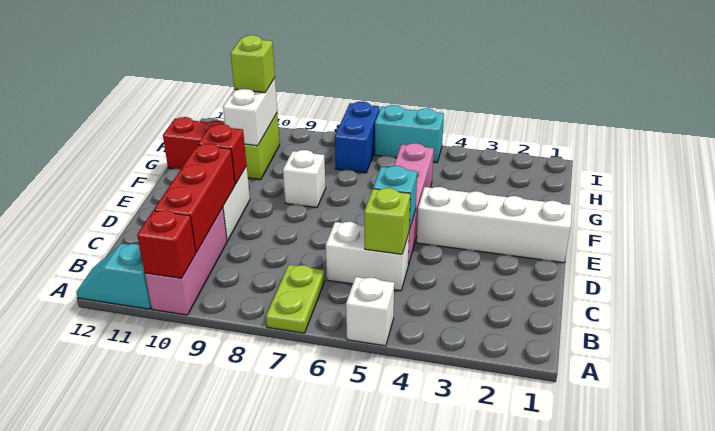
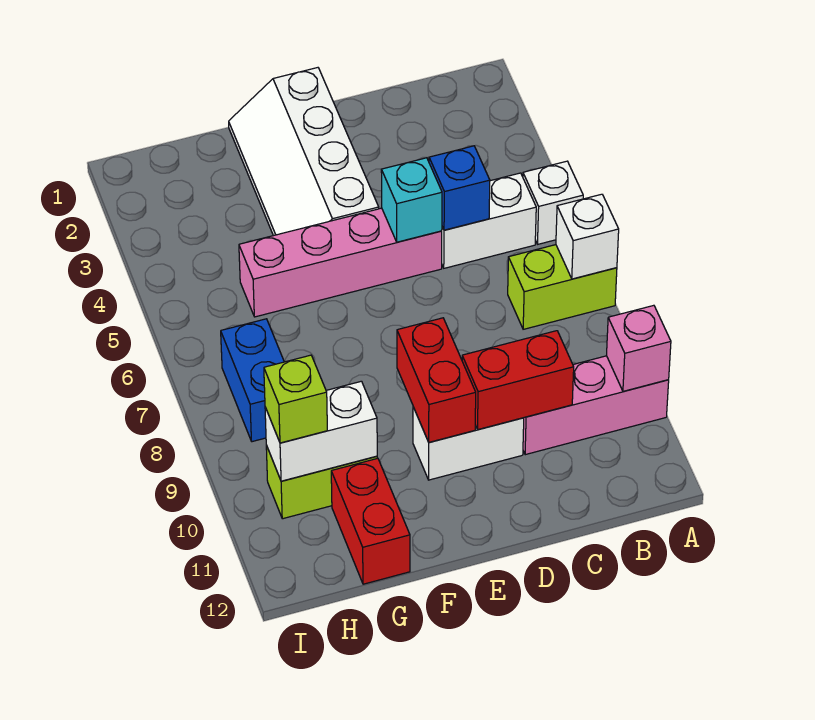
lime 1x2 plate [266,265,325,333] -> lime 1x2 brick [508,245,617,329]
red 1x1 brick [137,210,196,278] -> pink 1x1 brick [607,305,671,391]
cyan 1x2 slope [76,244,151,309] -> none
red 1x3 brick [154,144,235,252] -> red 1x2 brick [462,331,574,429]
white 1x2 brick [326,222,409,291] -> white 1x2 brick turned to [442,173,536,268]
lime 1x1 brick [364,188,410,254] -> blue 1x1 brick [429,146,490,230]
red 1x1 brick [198,124,247,184] -> red 1x2 brick [397,318,476,442]
white 1x1 brick [283,150,326,207] -> white 1x1 brick moved to [556,194,619,279]
blue 1x2 brick [335,102,380,173] -> blue 1x2 brick turned to [221,319,284,442]
cyan 1x2 brick [375,105,444,162] -> none

